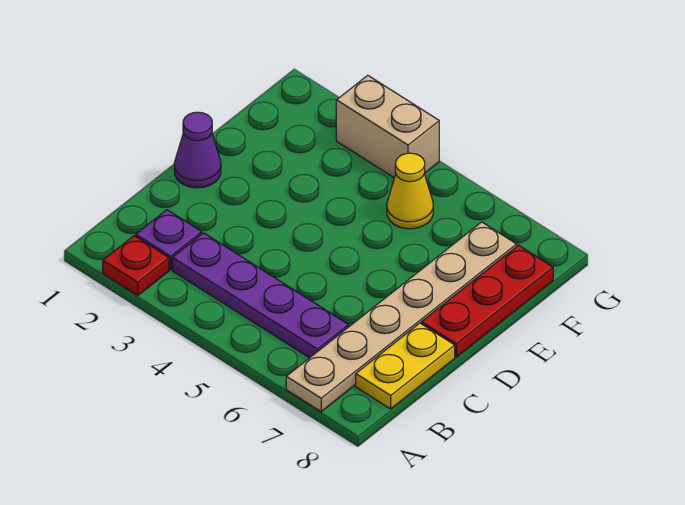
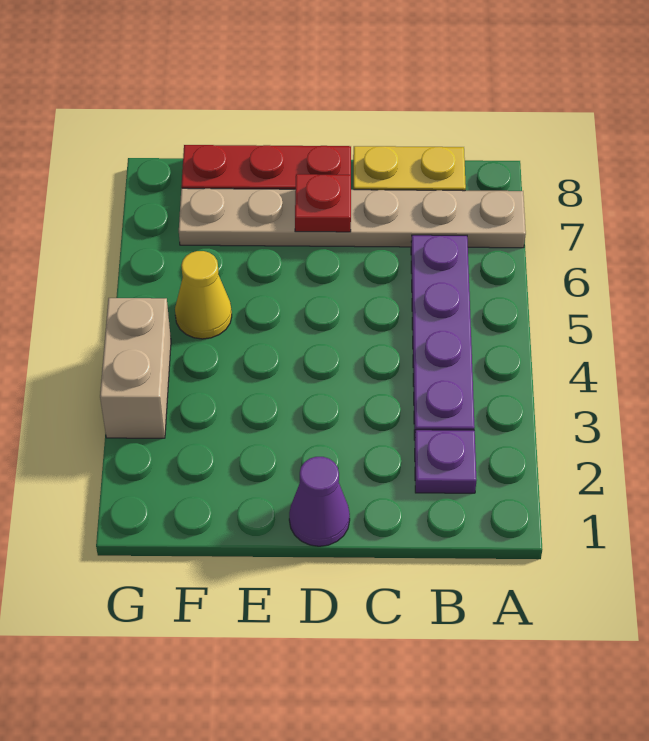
red 1x1 plate [103,236,169,295] -> red 1x1 plate moved to [295,174,351,232]

